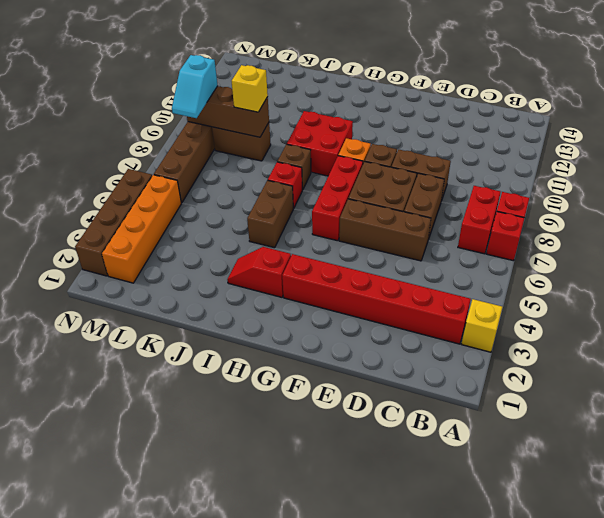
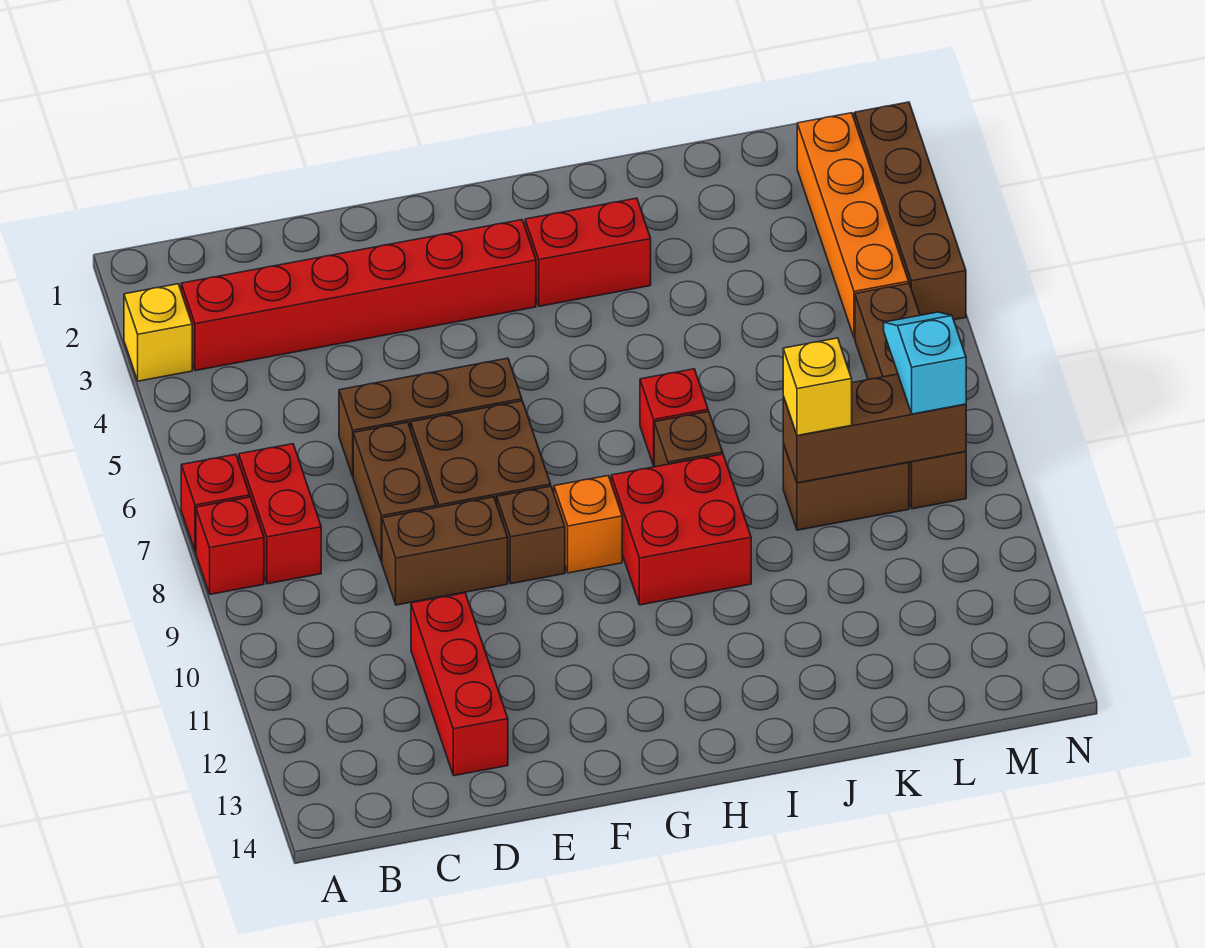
red 1x3 brick [312,156,363,241] -> red 1x3 brick moved to [411,593,508,776]
red 1x2 slope [227,247,291,297] -> red 1x2 brick [525,198,651,306]
brown 1x2 brick [247,180,294,248] -> none

